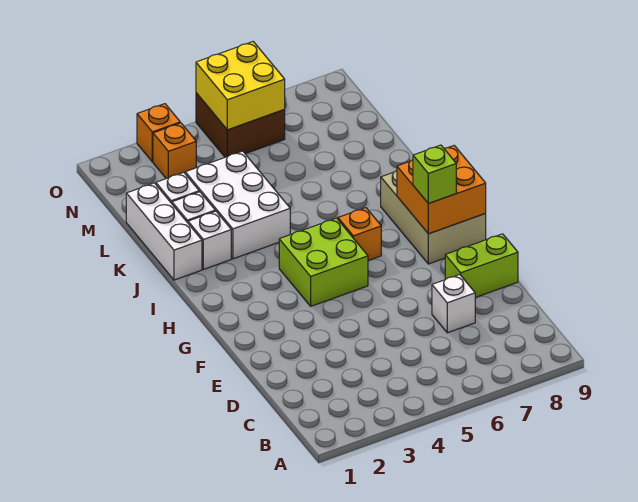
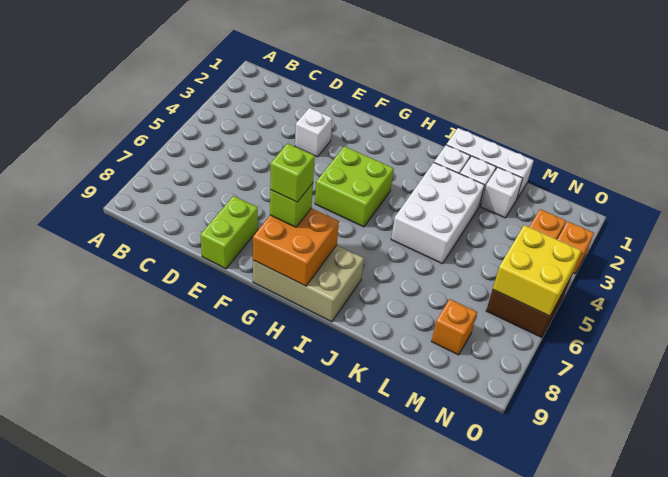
white 1x1 brick [432,275,475,333] -> white 1x1 brick moved to [295,108,332,157]
none -> lime 1x1 brick [270,143,315,202]
orange 1x1 brick [338,208,381,261] -> orange 1x1 brick moved to [432,299,477,355]
white 2x3 brick [185,151,290,259] -> white 2x3 brick turned to [391,163,484,264]

